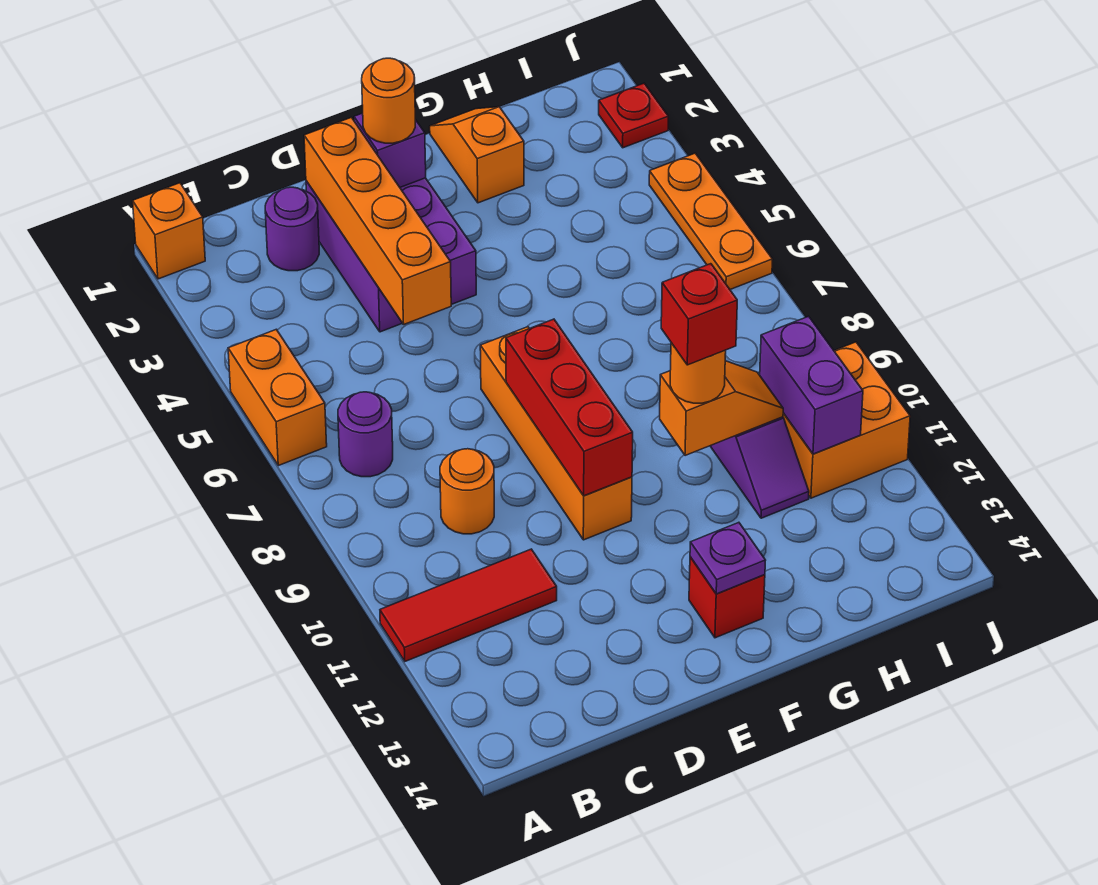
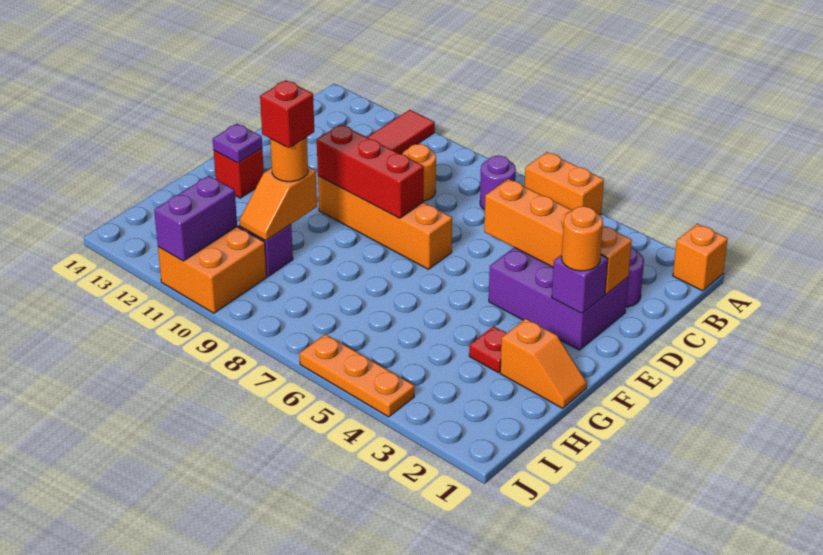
purple 1x2 brick [760,316,863,454] -> purple 1x2 brick turned to [154,176,237,261]
red 1x1 plate [599,83,668,148] -> red 1x1 plate moved to [469,326,506,373]

